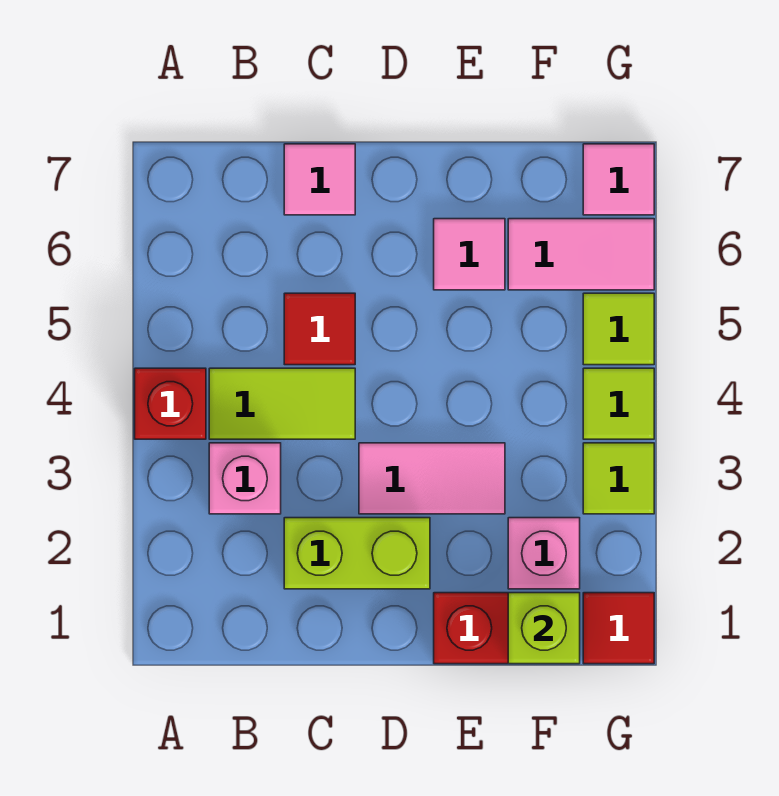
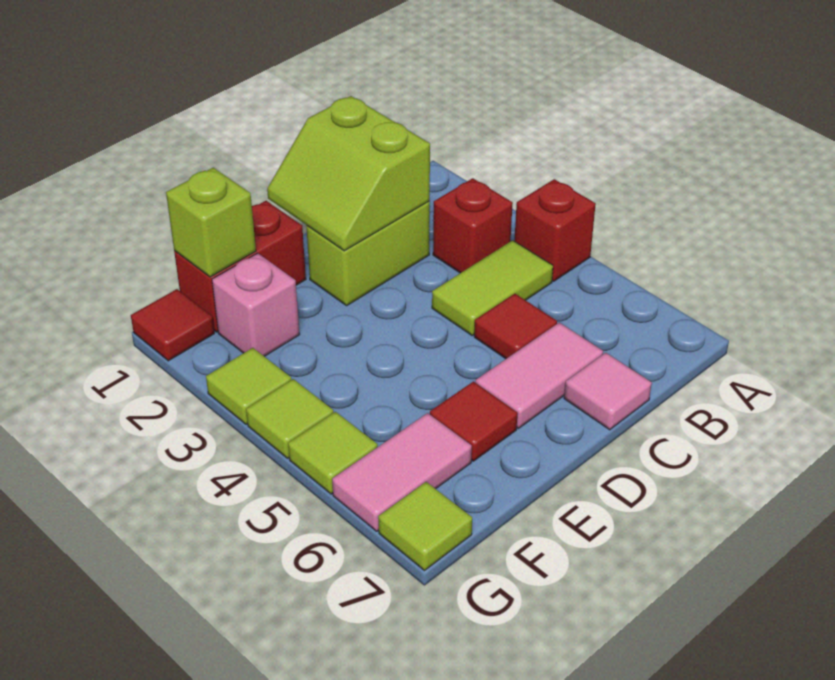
pink 1x1 brick [209,443,281,514] -> red 1x1 brick [433,178,513,273]
none -> lime 2x2 slope [267,96,430,251]
pink 1x2 tile [359,443,505,514] -> pink 1x2 tile moved to [475,322,603,428]
pink 1x1 tile [434,219,505,290] -> red 1x1 tile [430,381,518,461]
pink 1x1 tile [583,144,654,215] -> lime 1x1 tile [378,482,472,571]

